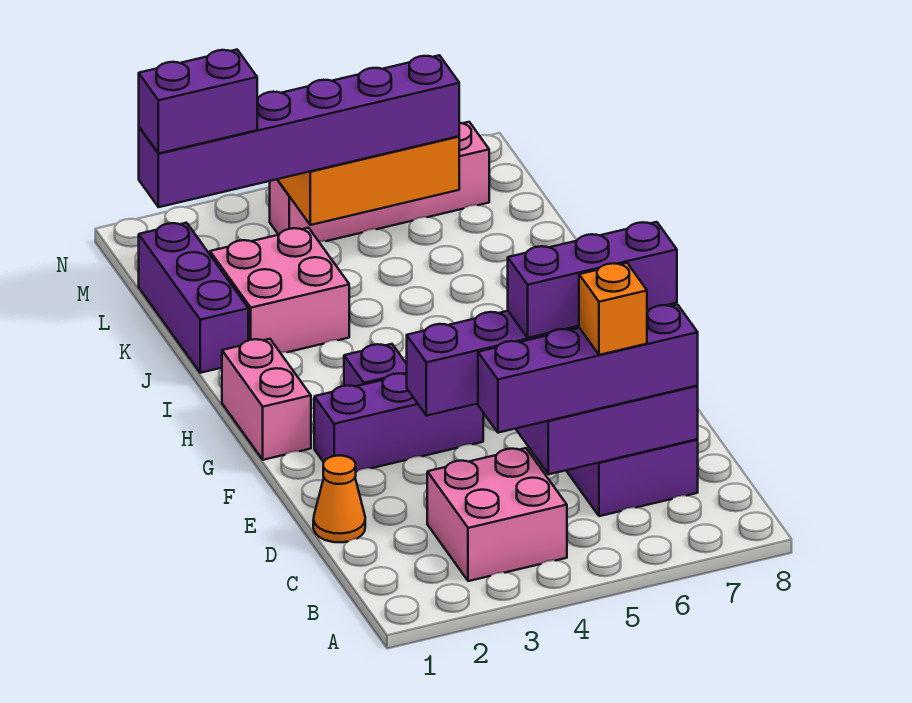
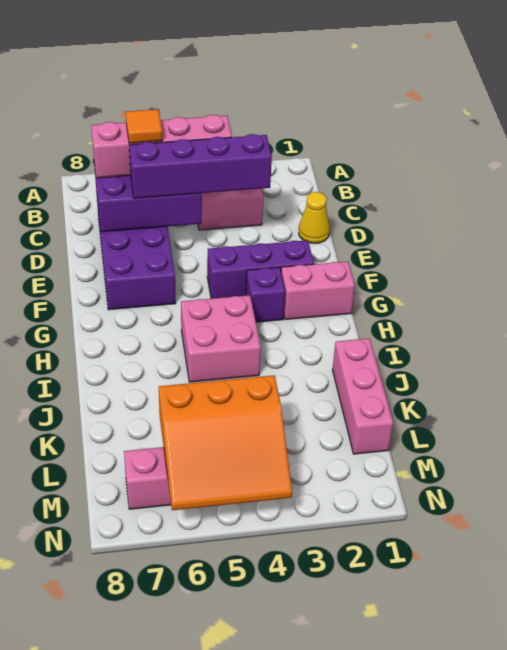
purple 1x4 brick [478,305,698,433] -> pink 1x4 brick [91,115,232,178]
orange 1x1 brick [579,263,647,355] -> orange 1x1 tile [126,109,162,143]
orange 1x1 cone [313,456,365,542] -> yellow 1x1 cone [299,192,330,243]
purple 1x3 brick [508,222,677,338] -> none
pink 1x2 brick [222,339,311,460] -> pink 1x2 brick turned to [281,261,355,320]
purple 1x3 brick [139,223,248,373] -> pink 1x3 brick [332,338,393,454]
pink 2x2 brick [210,228,349,353] -> pink 2x2 brick moved to [181,295,261,382]
purple 1x6 brick [139,55,459,207] -> none
purple 1x2 brick [139,50,257,154] -> none

